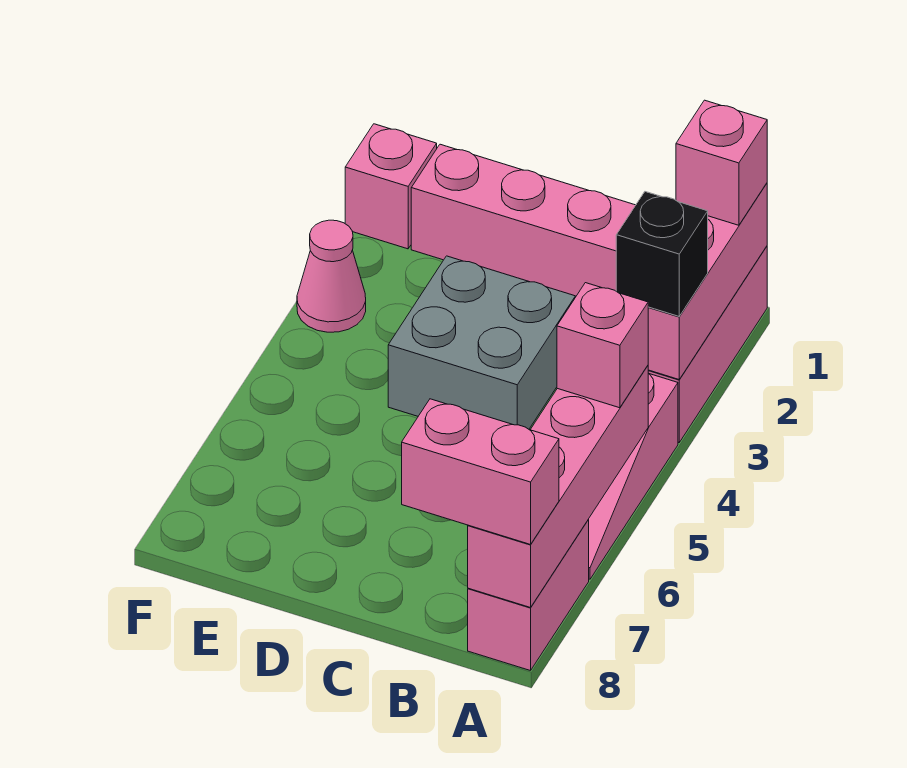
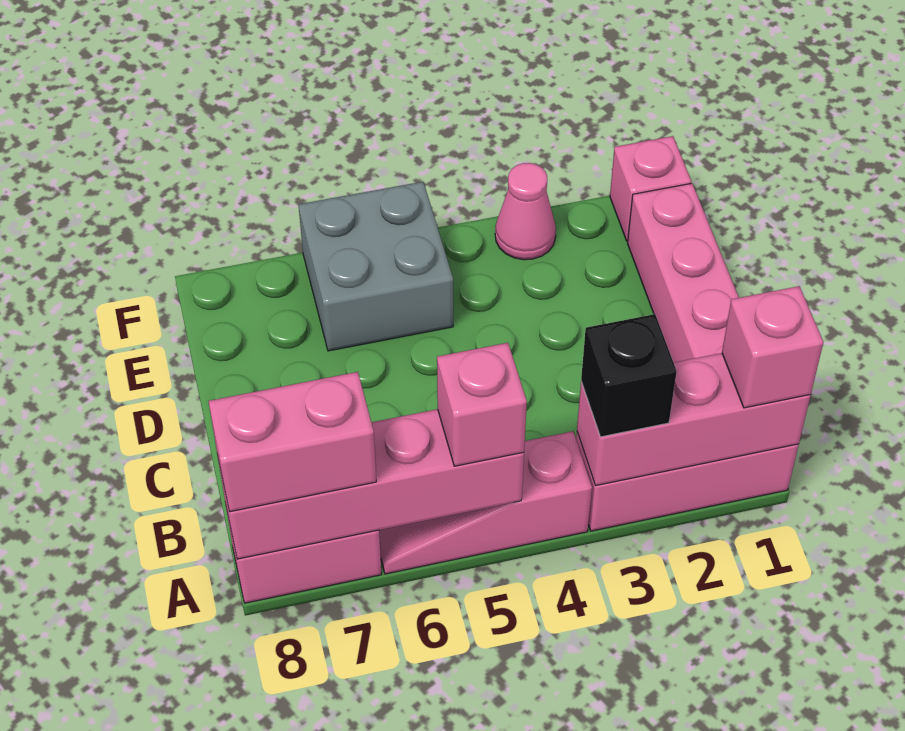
pink 1x2 brick [402,399,559,544] -> pink 1x2 brick turned to [209,372,376,512]
grey 2x2 brick [388,256,575,429] -> grey 2x2 brick moved to [299,182,453,351]

